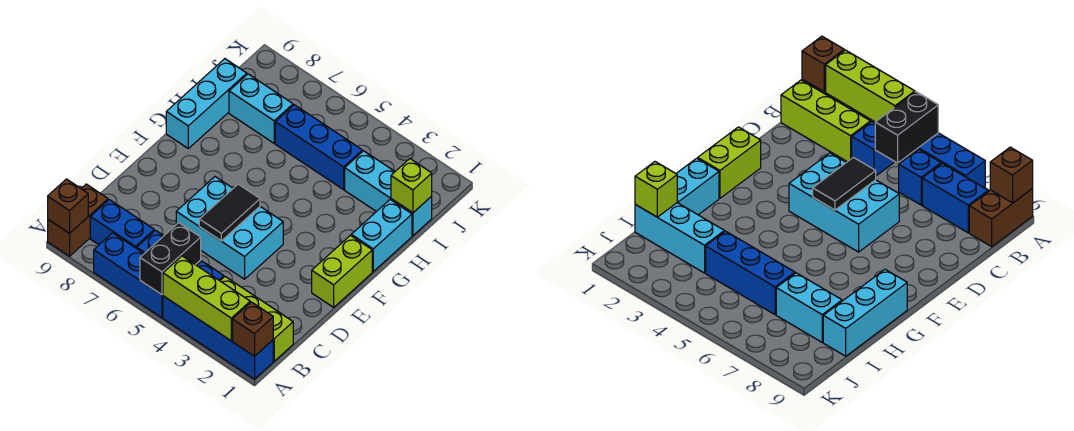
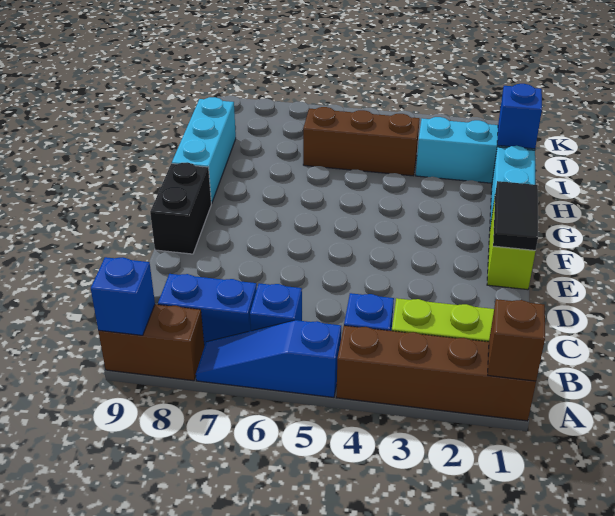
blue 1x4 brick [163,296,273,379] -> brown 1x4 brick [336,326,536,421]
lime 1x3 brick [163,256,250,341] -> none
blue 1x3 brick [94,233,163,318] -> blue 1x3 slope [196,320,341,397]
black 1x2 brick [140,223,201,295] -> black 1x2 brick moved to [150,162,212,254]
brown 1x2 brick [48,184,108,256] -> brown 1x2 brick turned to [98,304,204,381]
brown 1x1 brick [48,179,88,233] -> blue 1x1 brick [91,257,155,335]
cyan 2x3 brick [176,177,283,279] -> none
black 1x2 tile [199,184,260,241] -> black 1x2 tile moved to [493,181,538,250]
lime 1x1 brick [391,159,432,213] -> blue 1x1 brick [497,84,542,149]
blue 1x3 brick [275,105,362,190] -> brown 1x3 brick [303,107,420,176]
cyan 1x2 brick [229,74,293,143] -> none

